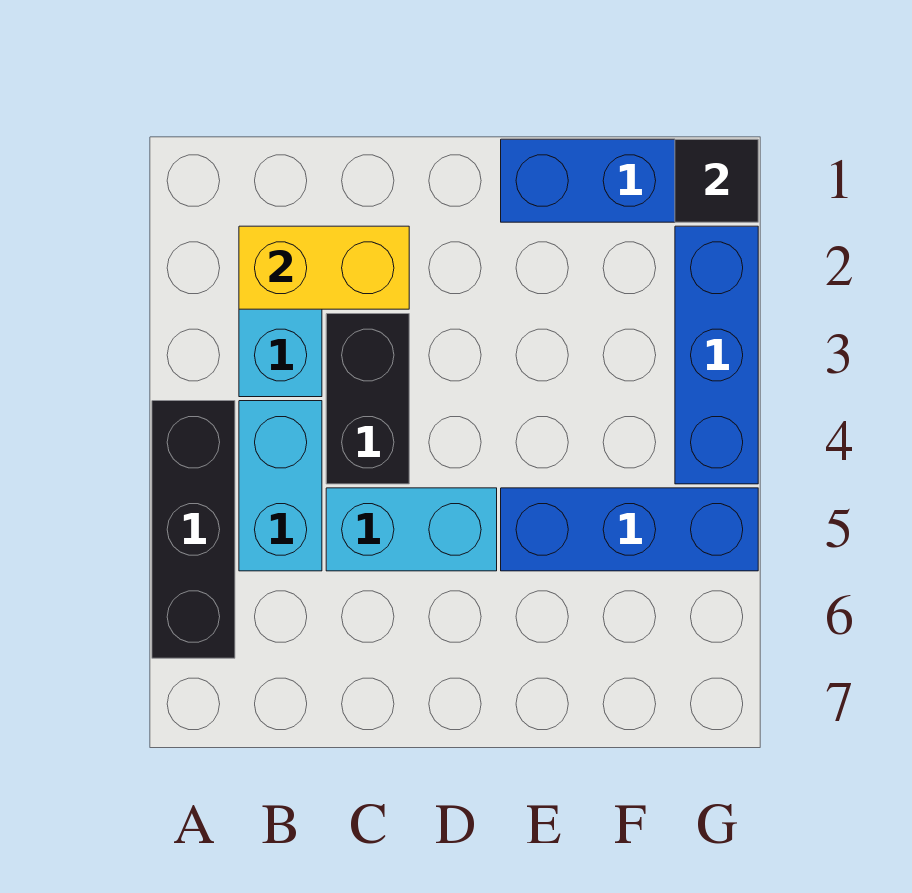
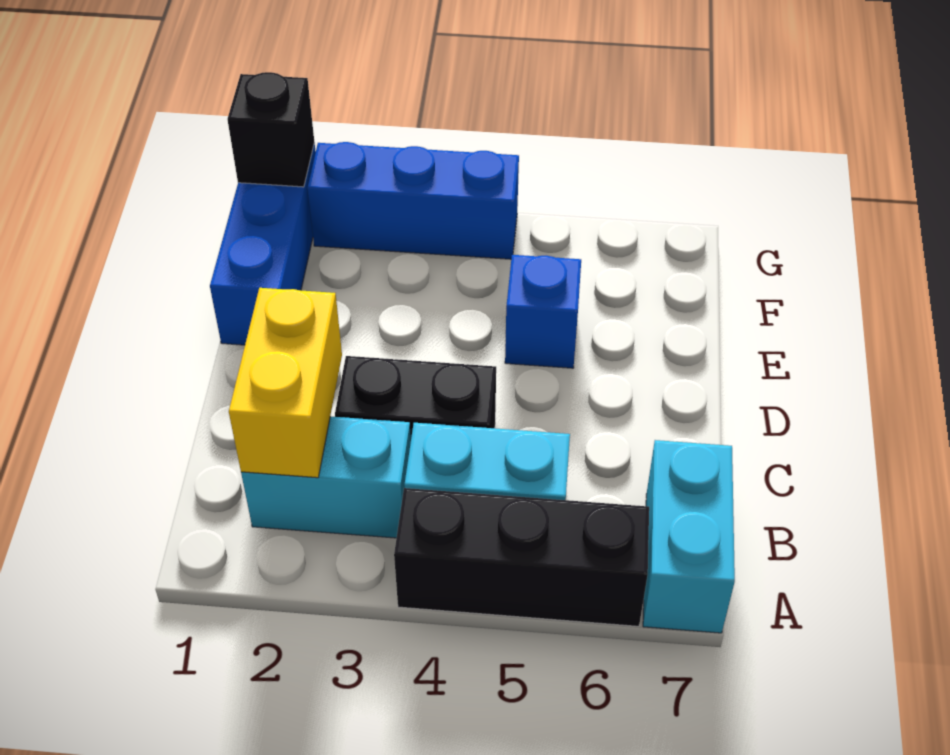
cyan 1x2 brick [326,488,497,571] -> cyan 1x2 brick moved to [643,440,735,633]
blue 1x3 brick [501,488,758,571] -> blue 1x1 brick [505,255,581,368]
black 1x1 tile [675,139,758,222] -> black 1x1 brick [227,72,314,187]

